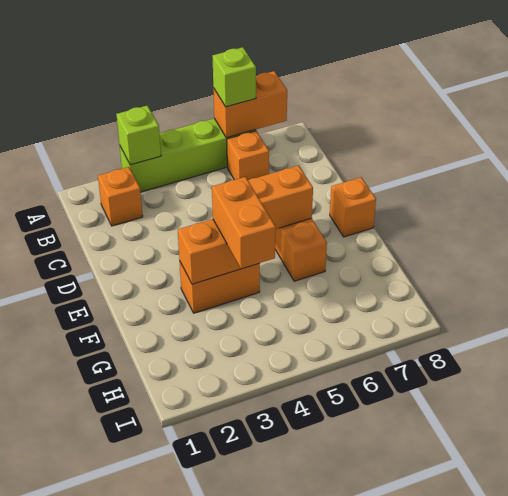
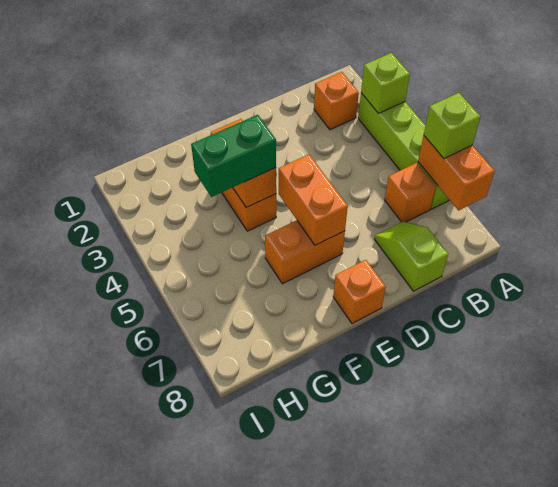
none -> lime 1x2 slope [375,221,448,291]
orange 1x2 brick [212,177,276,269] -> green 1x2 brick [191,115,276,197]

